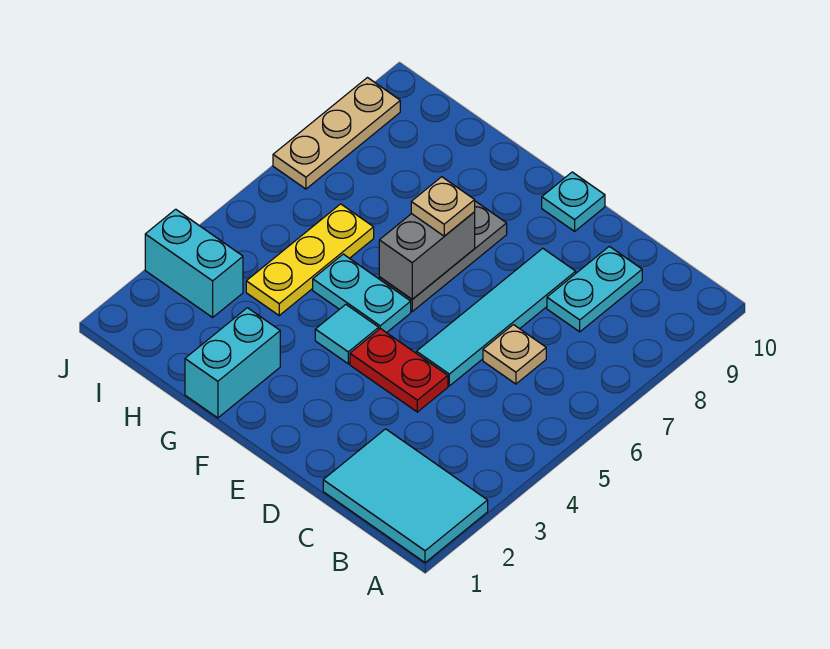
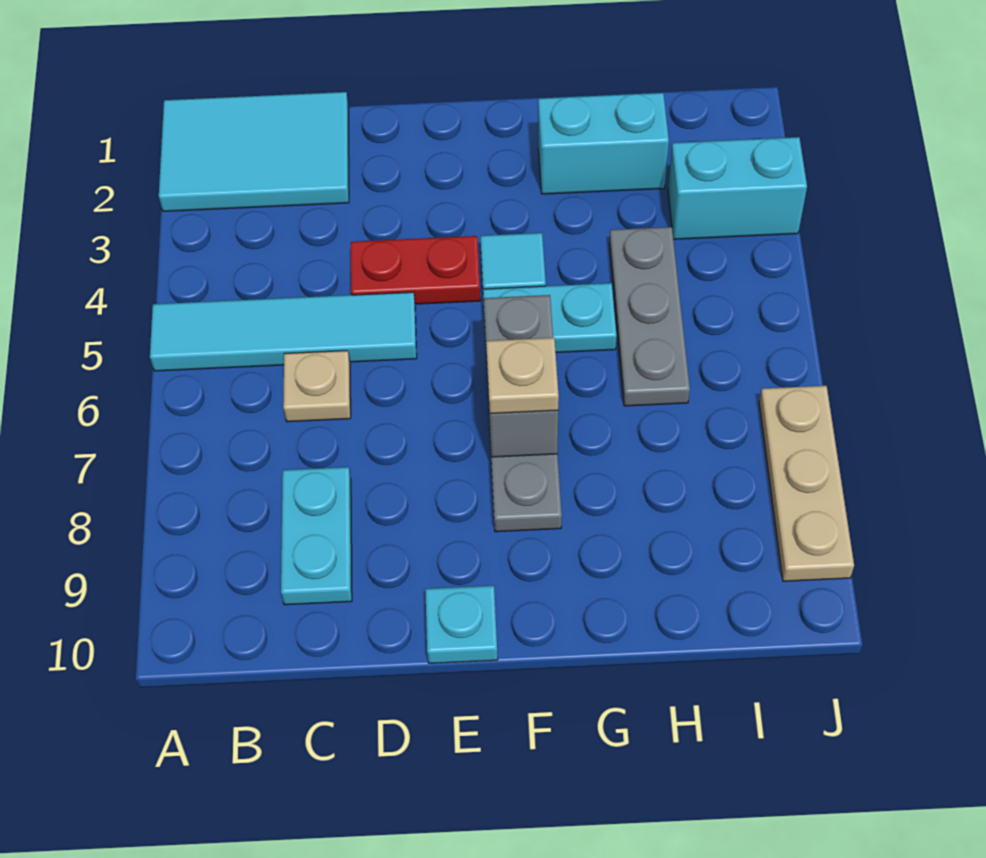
cyan 1x4 tile [416,248,576,386] -> cyan 1x4 tile turned to [150,292,417,371]
cyan 1x2 brick [185,308,280,418] -> cyan 1x2 brick turned to [538,93,669,194]
yellow 1x3 plate [246,204,374,315] -> grey 1x3 plate [609,227,690,406]

